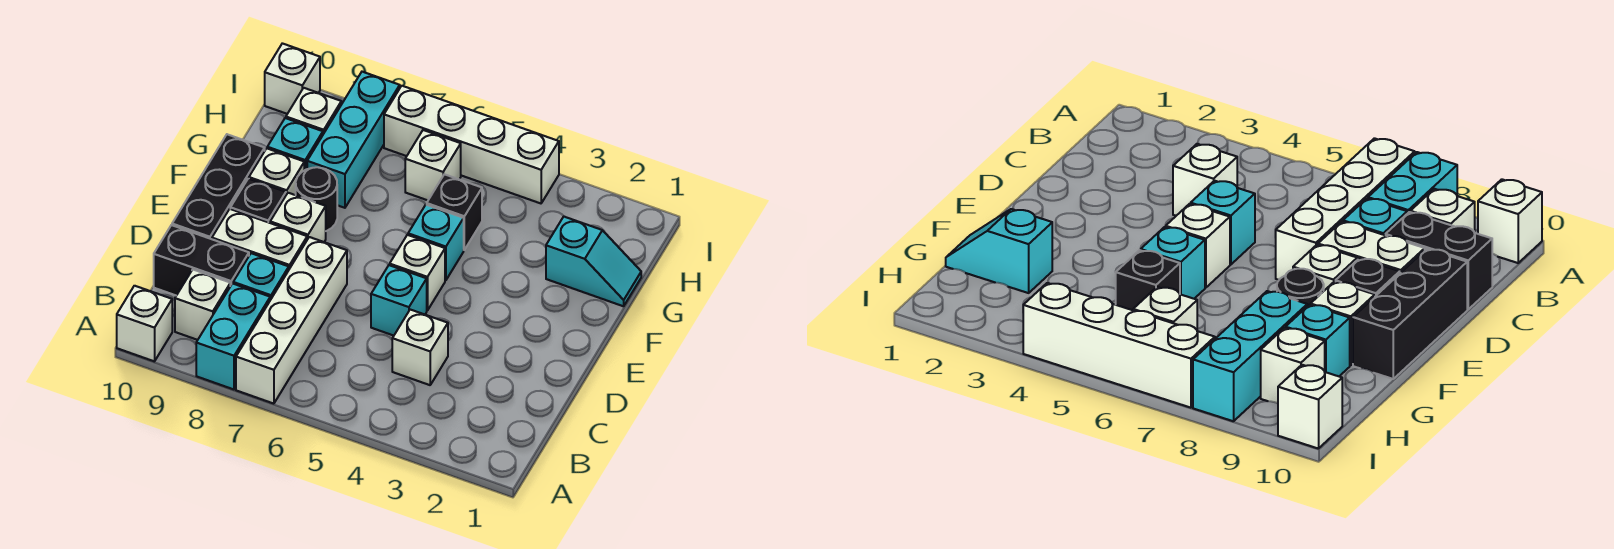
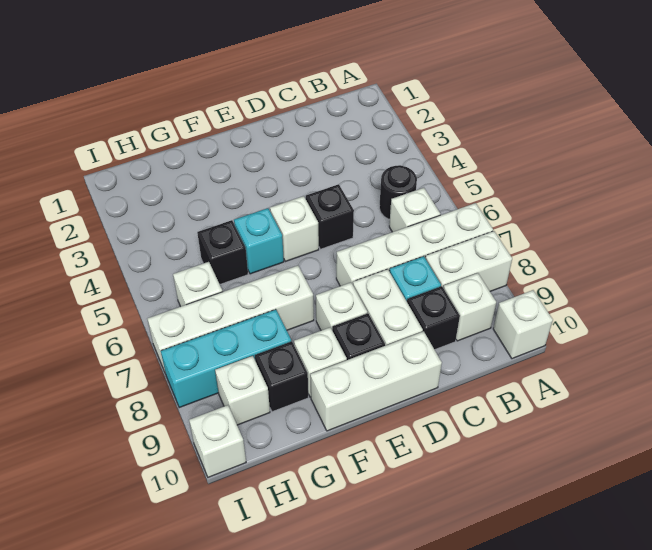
cyan 1x2 brick [196,284,270,389] -> white 1x2 brick [425,231,512,291]
white 1x1 brick [392,310,448,385] -> white 1x1 brick moved to [389,188,440,232]
black 1x2 brick [154,225,249,296] -> black 1x1 brick [407,286,460,350]
cyan 1x1 brick [371,265,427,336] -> black 1x1 brick [306,184,354,249]
black 1x3 brick [172,134,265,239] -> white 1x3 brick [310,331,442,431]
black 1x1 round brick [296,167,337,231] -> black 1x1 round brick moved to [379,165,417,220]
cyan 1x2 slope [546,217,641,306] -> none
cyan 1x1 brick [267,118,323,170] -> black 1x1 brick [255,341,308,412]
white 1x4 brick [384,86,559,203] -> white 1x4 brick turned to [148,266,314,372]

